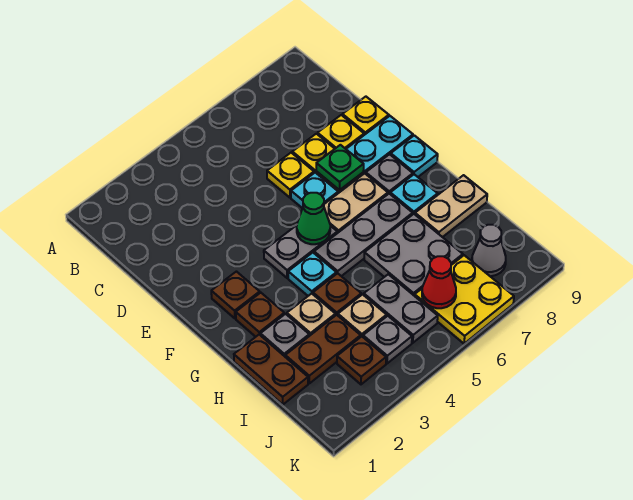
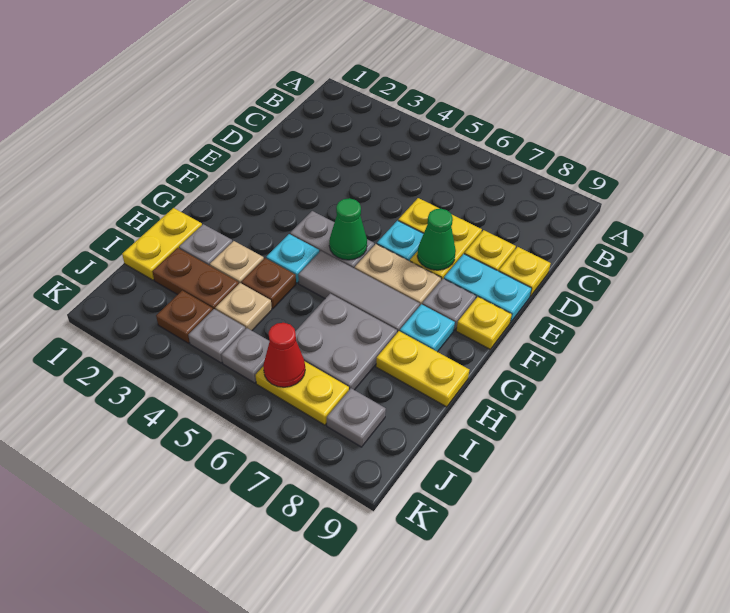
green 1x1 plate [316,145,364,190] -> green 1x1 cone [417,209,456,270]
brown 1x1 plate [211,272,260,318] -> none
cyan 1x1 plate [391,135,438,177] -> yellow 1x1 plate [456,297,512,349]
brown 1x1 plate [236,293,284,337] -> none
grey 1x3 plate [314,194,413,276] -> grey 1x3 tile [298,251,420,333]
brown 1x2 plate [234,335,308,405] -> yellow 1x2 plate [122,208,202,280]
tan 1x2 plate [415,175,487,237] -> yellow 1x2 plate [376,331,469,407]
grey 1x2 plate [364,274,438,343] -> grey 1x1 plate [222,328,270,383]
yellow 2x2 plate [415,255,514,344] -> yellow 1x2 plate [256,362,349,425]
grey 1x1 cone [472,225,506,276] -> grey 1x1 plate [327,388,386,447]

